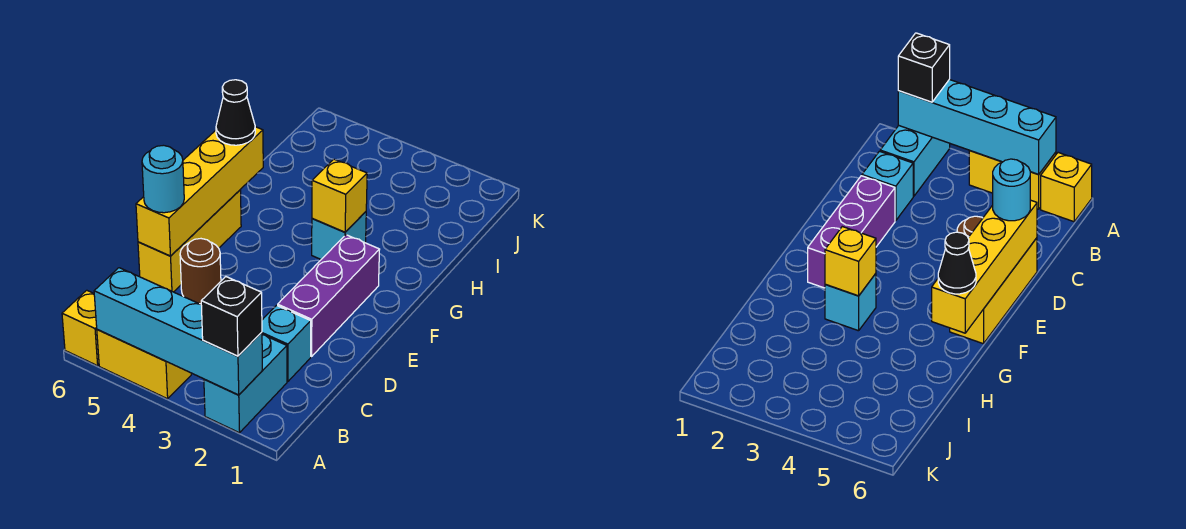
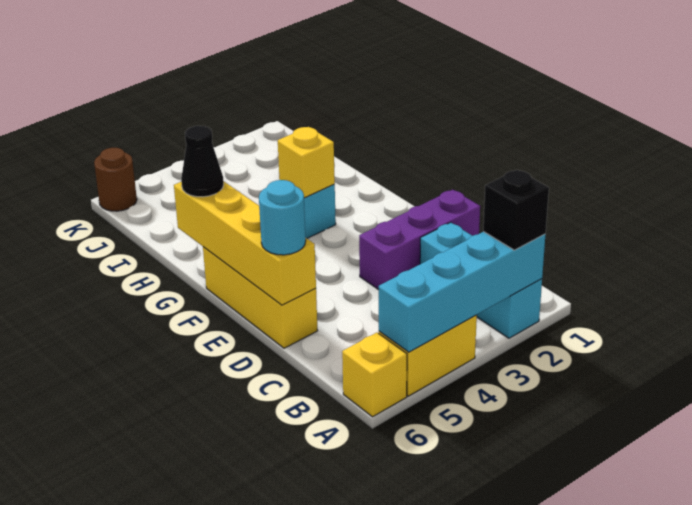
purple 1x3 brick [278,235,380,356] -> purple 1x3 brick turned to [359,190,480,290]
brown 1x1 round brick [180,239,221,304] -> brown 1x1 round brick moved to [94,148,137,211]

